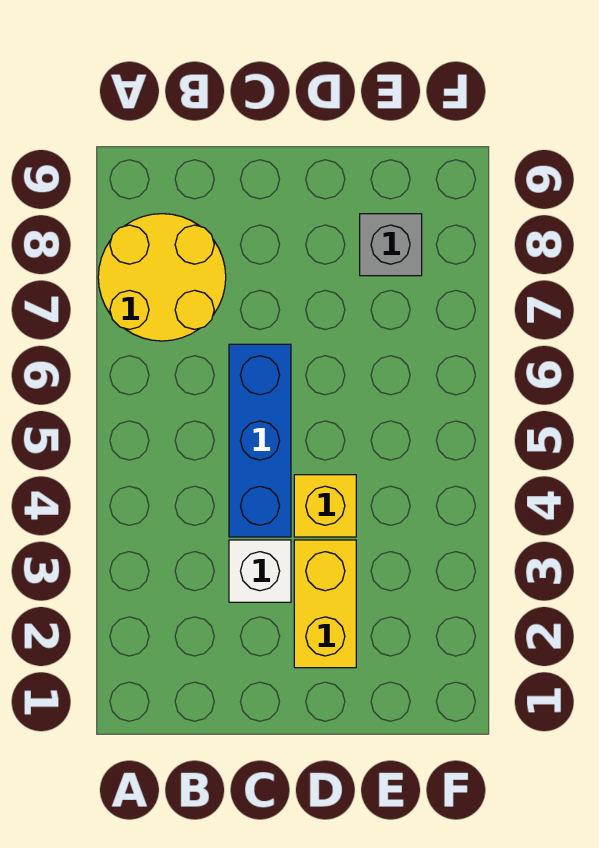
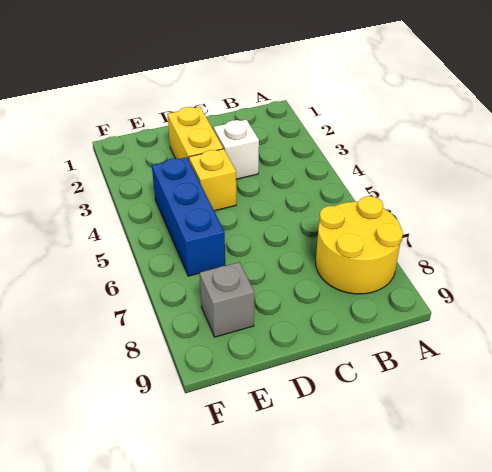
blue 1x3 brick [229,344,291,537] -> blue 1x3 brick moved to [152,157,225,276]

